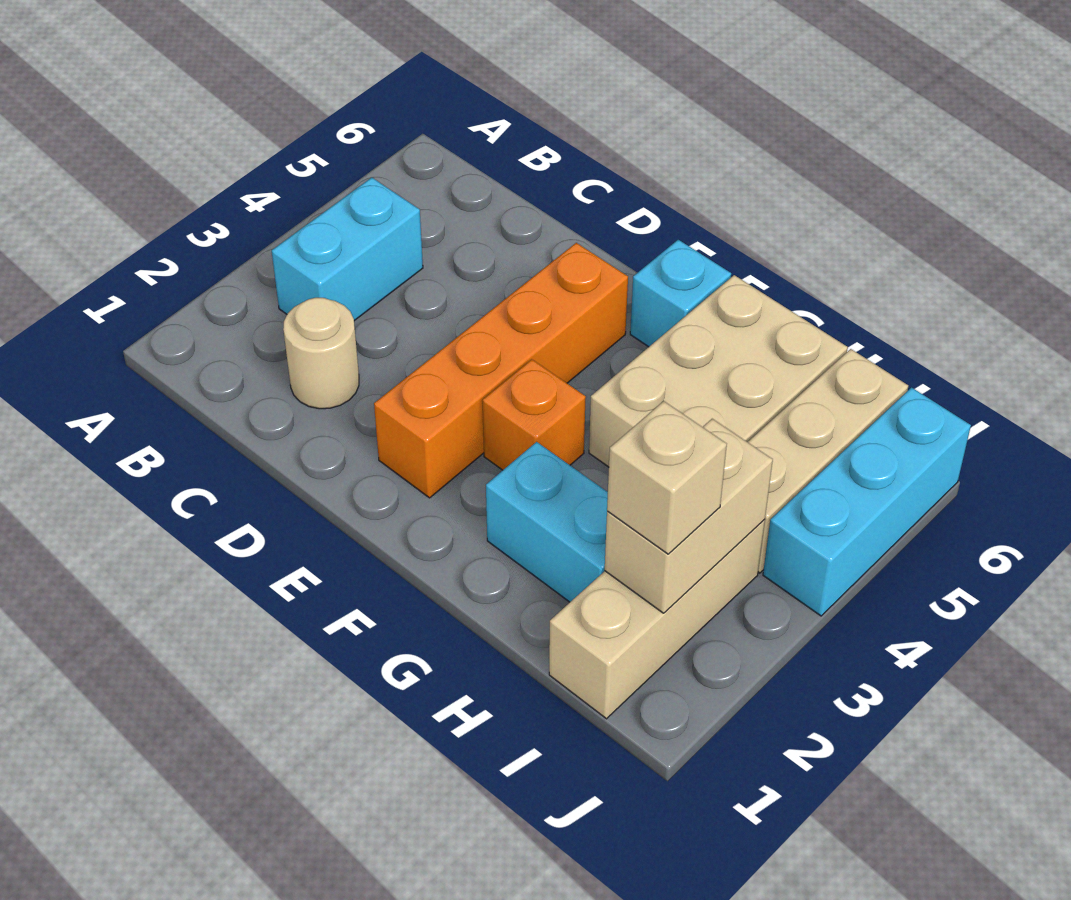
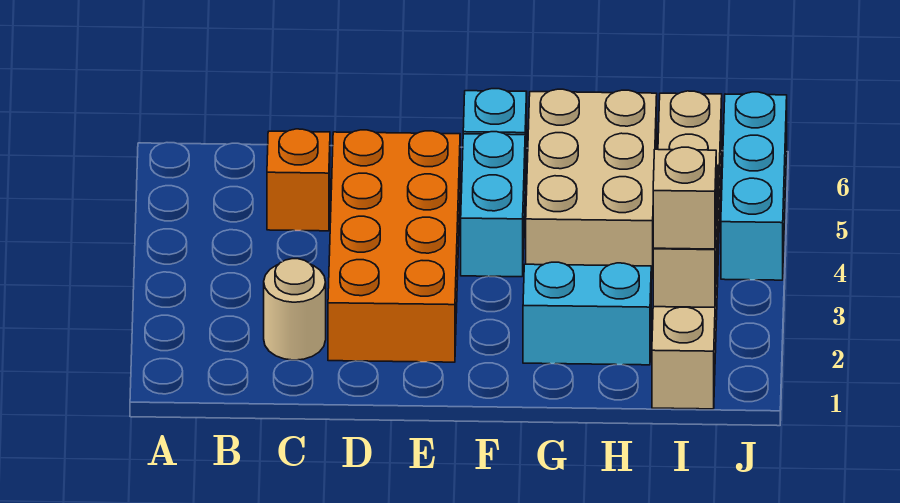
cyan 1x2 brick [272,178,423,321] -> cyan 1x2 brick moved to [461,132,525,277]
orange 1x4 brick [374,243,628,498] -> orange 2x4 brick [328,130,460,362]
orange 1x1 brick [483,359,586,470] -> orange 1x1 brick moved to [267,129,330,231]

